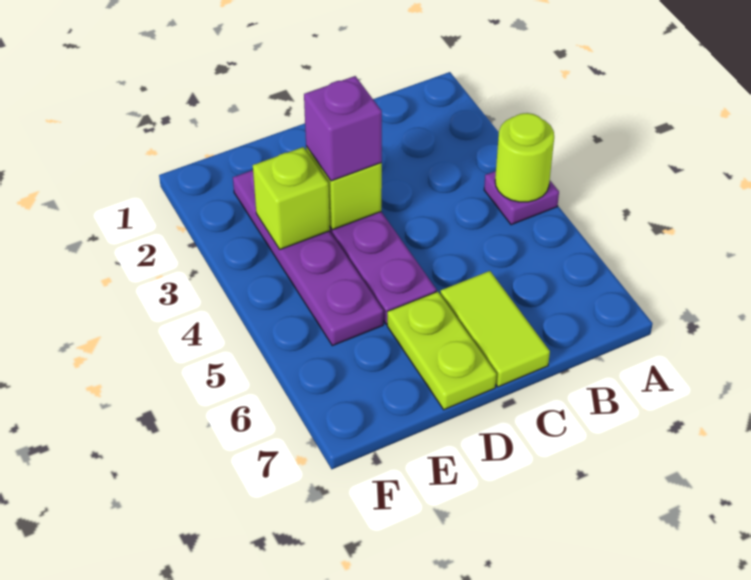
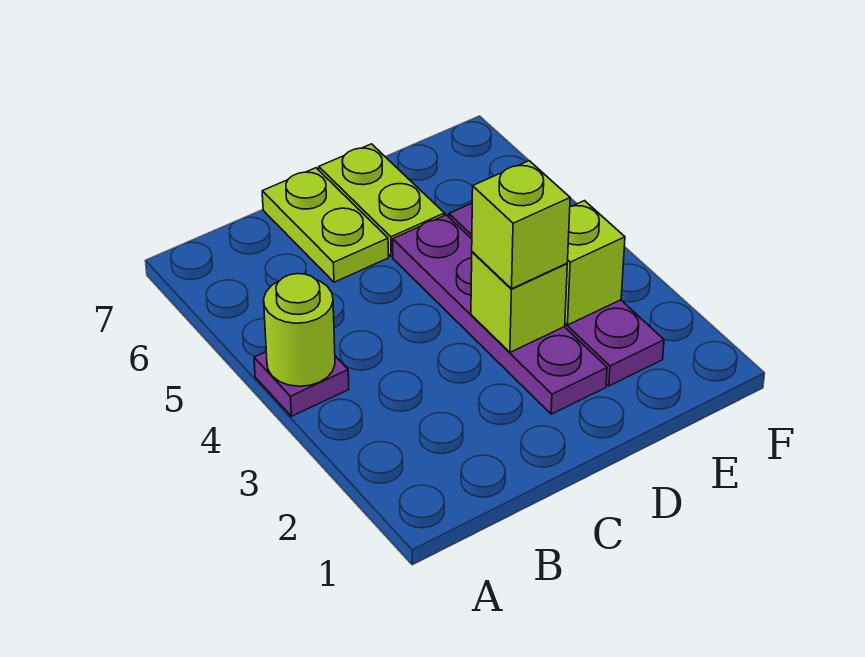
lime 1x2 tile [440,271,550,387] -> lime 1x2 plate [262,168,388,282]
purple 1x1 brick [304,76,382,181] -> lime 1x1 brick [472,161,570,289]

